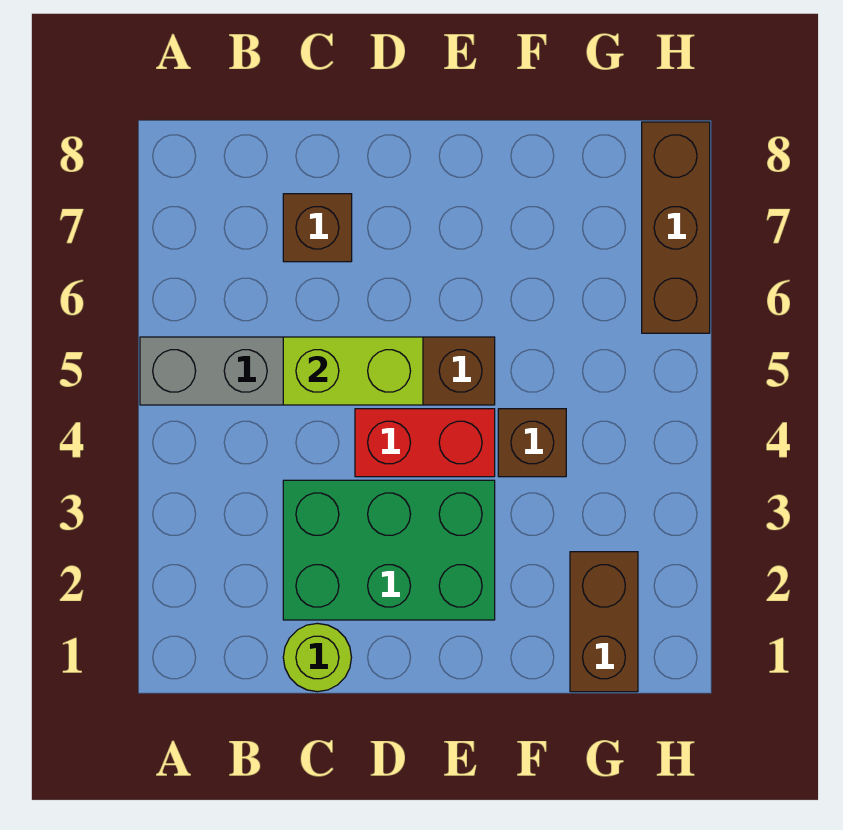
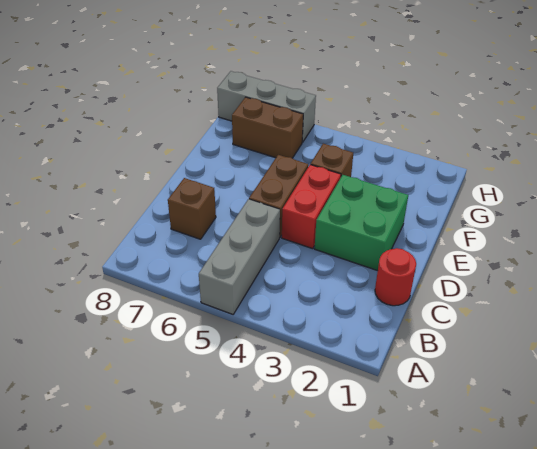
lime 1x1 round brick [283,623,351,692] -> red 1x1 round brick [375,248,416,306]
green 2x3 brick [283,480,495,620] -> green 2x2 brick [314,175,408,271]
lime 1x2 brick [283,337,423,405] -> none
brown 1x2 brick [570,552,638,692] -> brown 1x2 brick moved to [232,97,303,158]
brown 1x3 brick [642,122,710,333] -> grey 1x3 brick [217,71,316,142]

